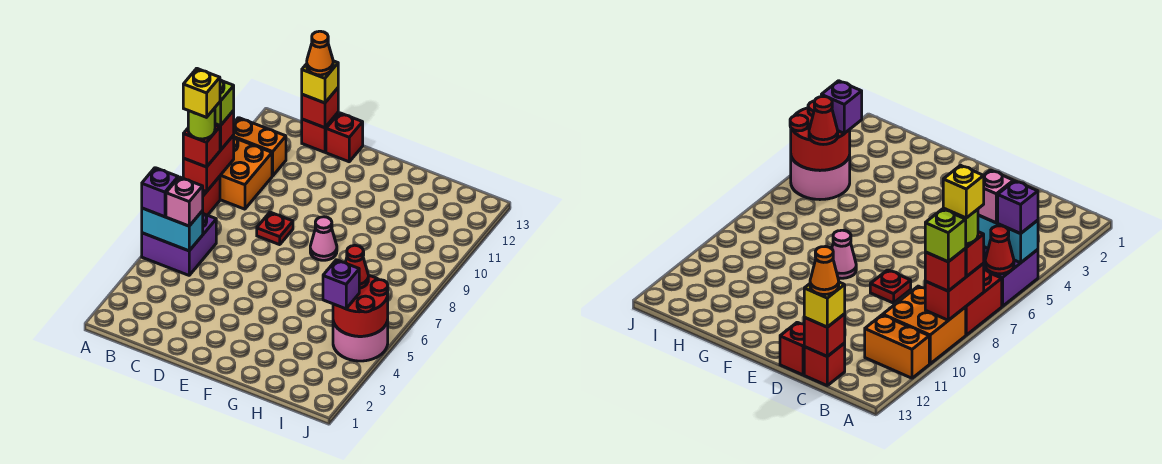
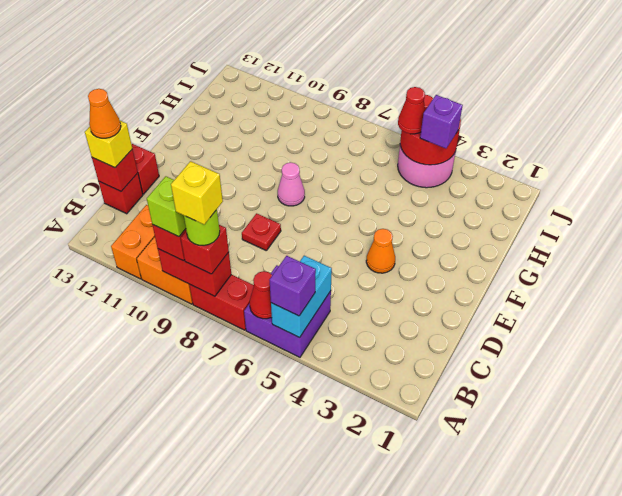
pink 1x1 brick [166,177,203,226] -> none
none -> orange 1x1 cone [366,229,395,273]

